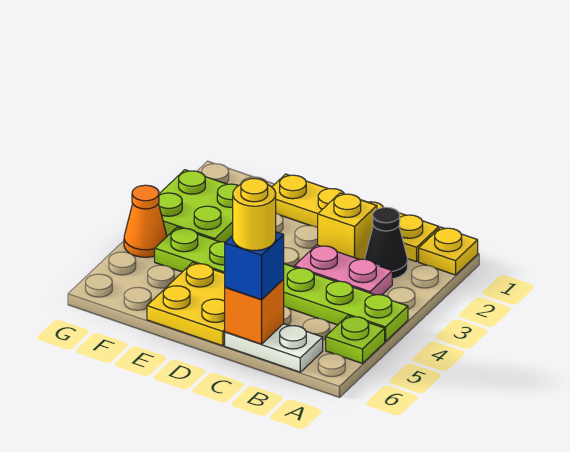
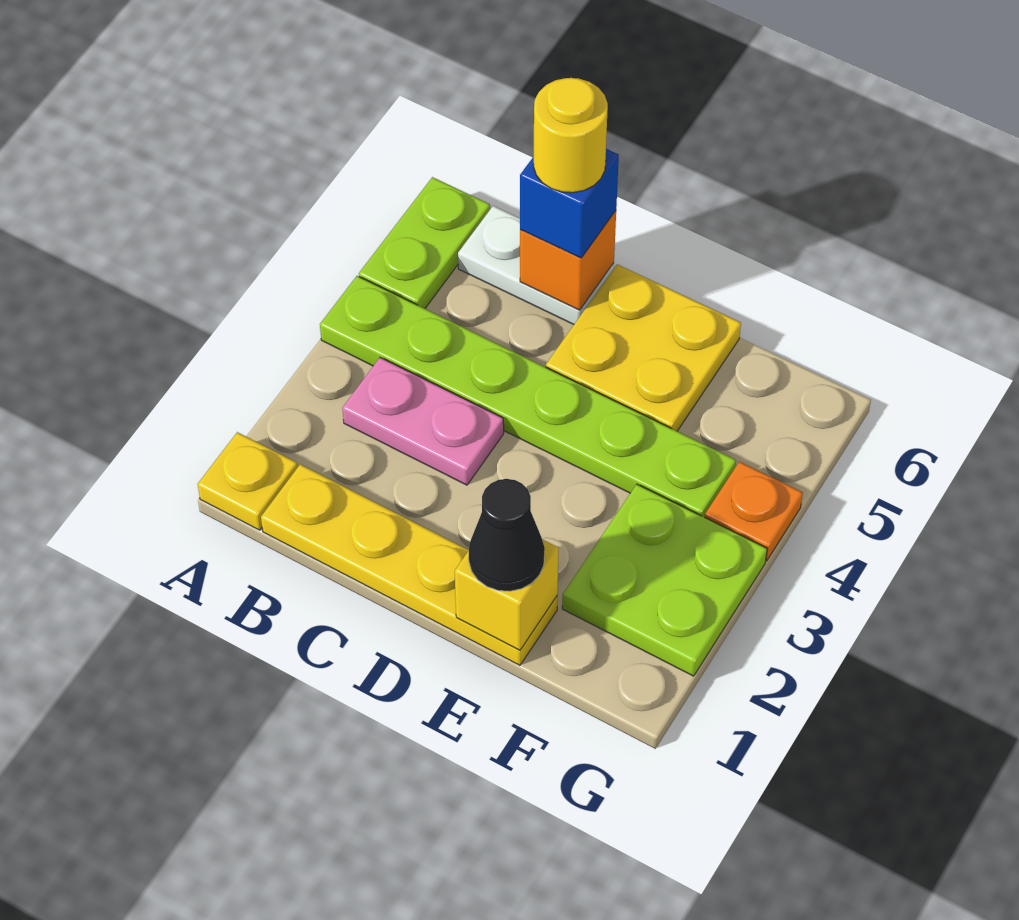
lime 1x1 plate [326,316,385,363] -> lime 1x2 plate [359,177,490,308]
black 1x1 cone [365,207,408,279] -> black 1x1 cone moved to [469,479,545,591]
yellow 1x1 brick [318,193,377,260] -> yellow 1x1 brick moved to [455,540,559,650]
orange 1x1 cone [124,185,167,257] -> orange 1x1 plate [705,462,803,561]

